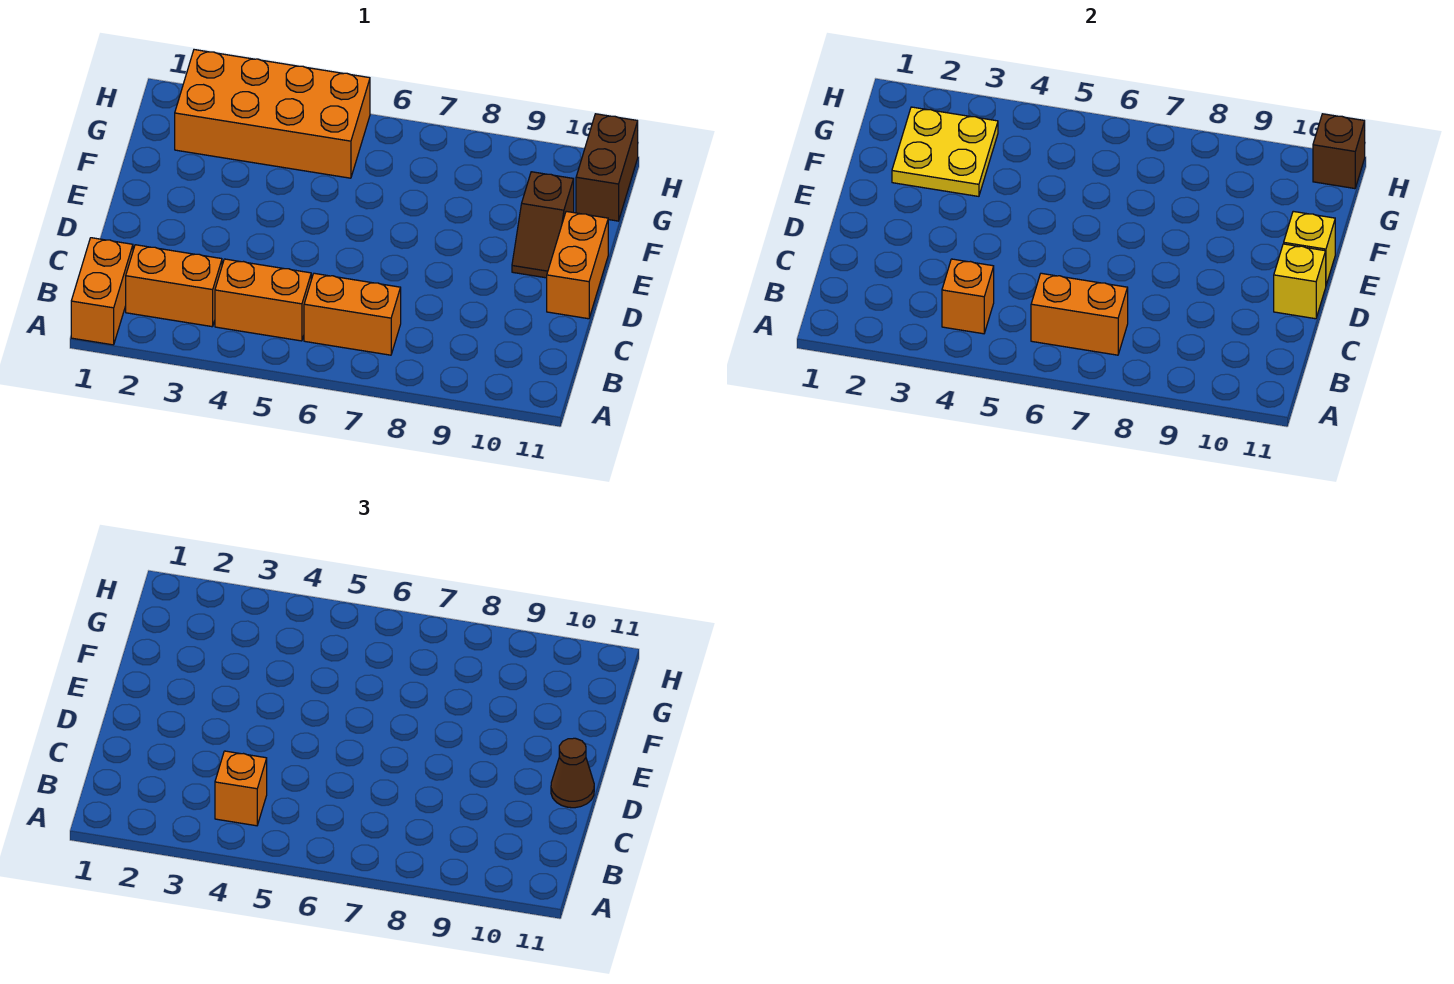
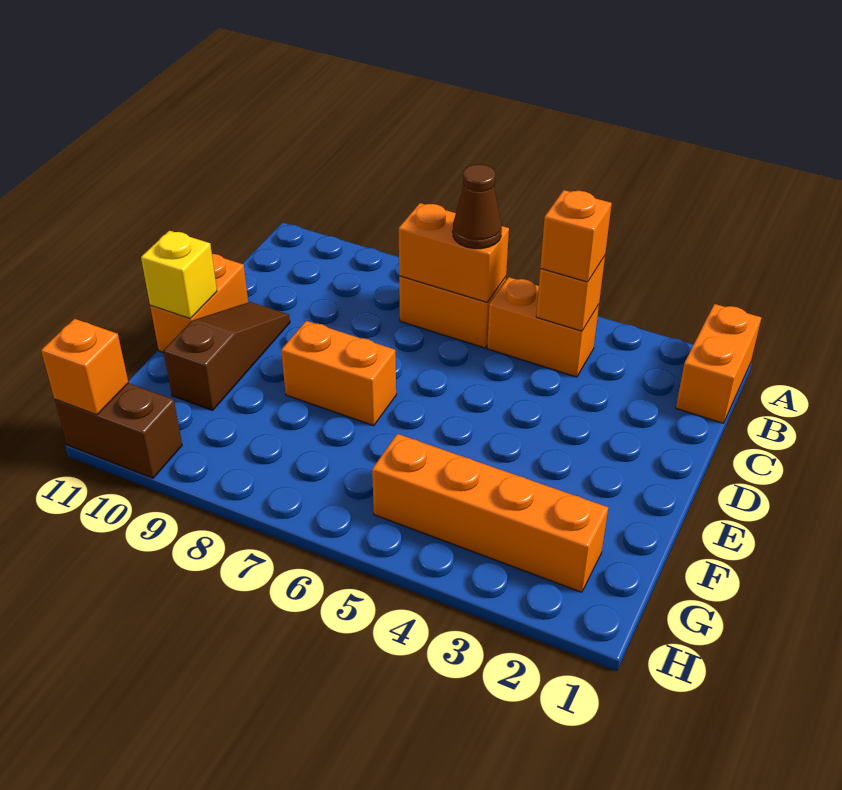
orange 1x2 brick [126,245,222,327] -> orange 1x2 brick moved to [281,321,396,426]
yellow 1x1 brick [1274,244,1326,319] -> none
brown 1x1 cone [551,738,594,808] -> brown 1x1 cone moved to [453,164,502,249]
brown 1x2 slope [512,172,574,278] -> brown 1x3 slope [163,302,290,410]
yellow 2x2 plate [892,107,998,196] -> none
orange 2x4 brick [175,50,370,178] -> orange 1x4 brick [372,434,608,592]
brown 1x2 brick [576,114,638,221] -> brown 1x2 brick turned to [55,383,182,478]
brown 1x1 brick [1313,114,1365,189] -> orange 1x1 brick [41,319,128,415]

